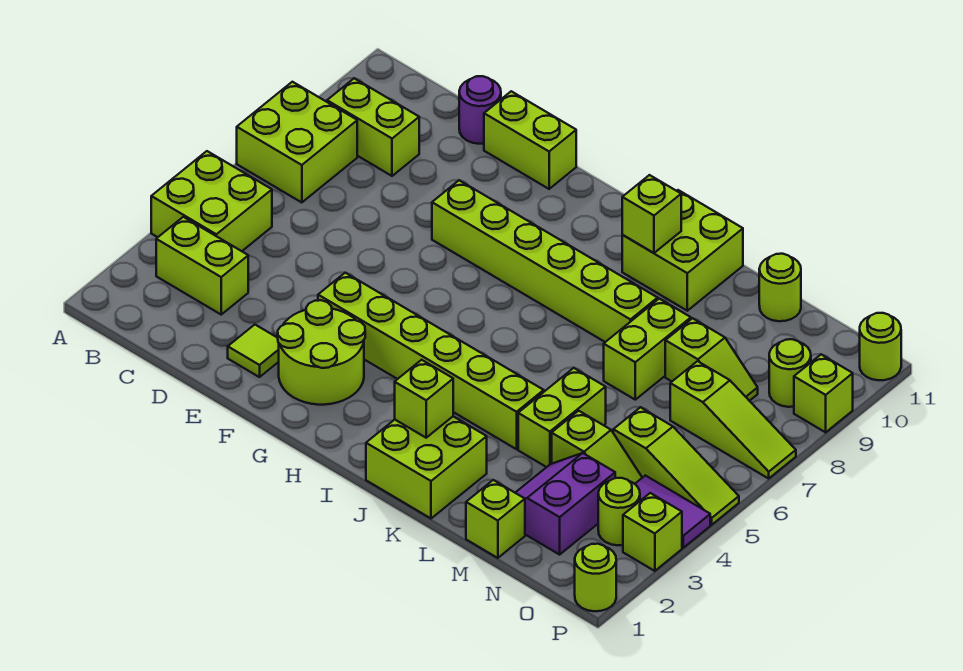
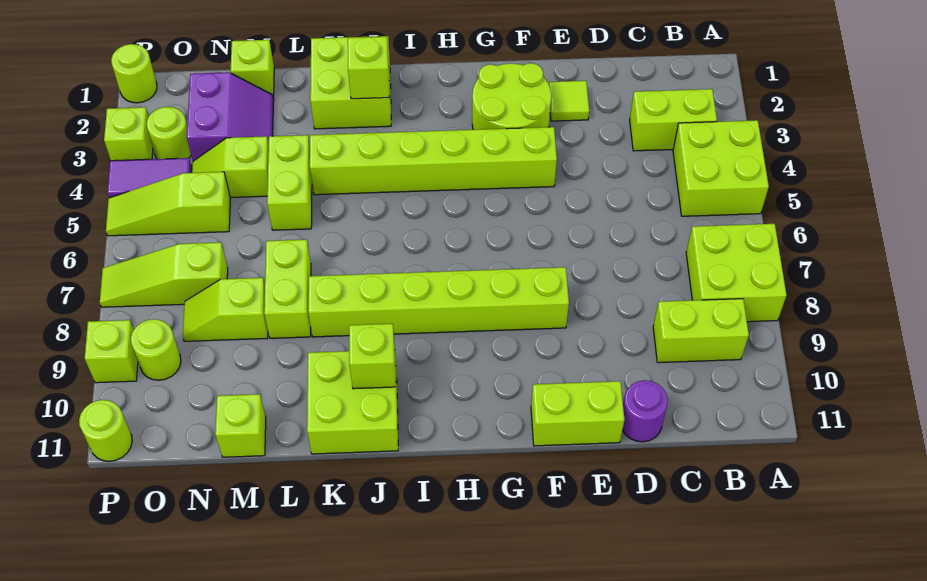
lime 1x1 round brick [759,254,801,321] -> lime 1x1 brick [215,394,266,457]

